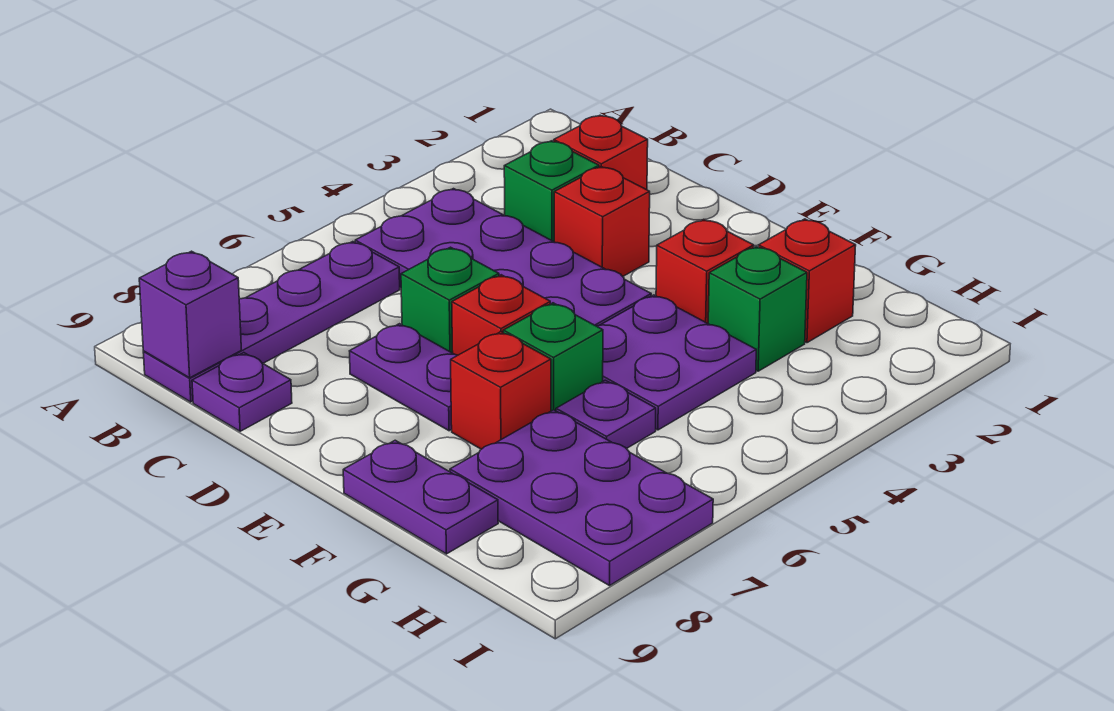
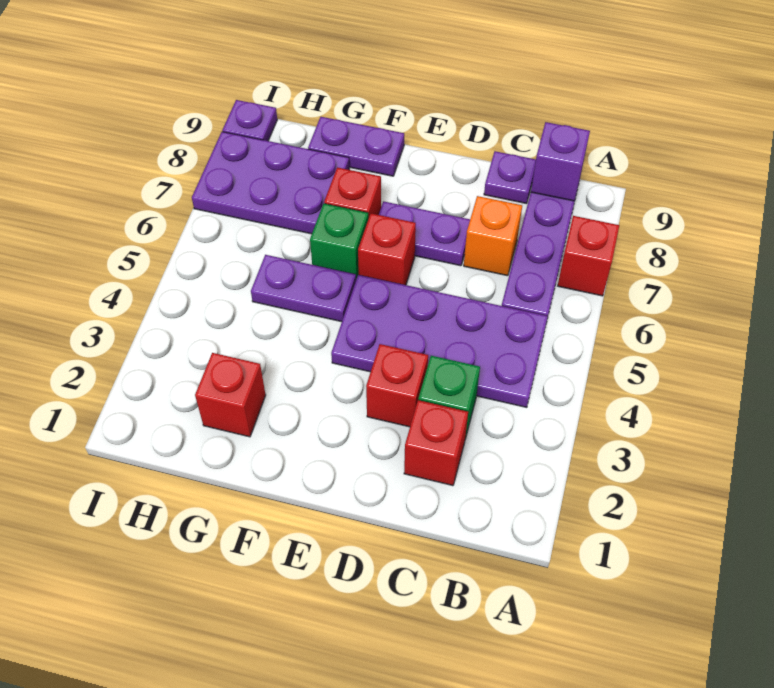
none -> orange 1x1 brick [464,196,522,276]
green 1x1 brick [401,247,499,353] -> none
red 1x1 brick [656,219,754,323] -> red 1x1 brick moved to [558,216,619,296]
purple 2x2 plate [597,295,756,430] -> purple 1x2 plate [251,255,356,322]
green 1x1 brick [708,246,807,371] -> none
purple 1x1 plate [556,380,656,449] -> purple 1x1 plate moved to [222,100,277,141]

